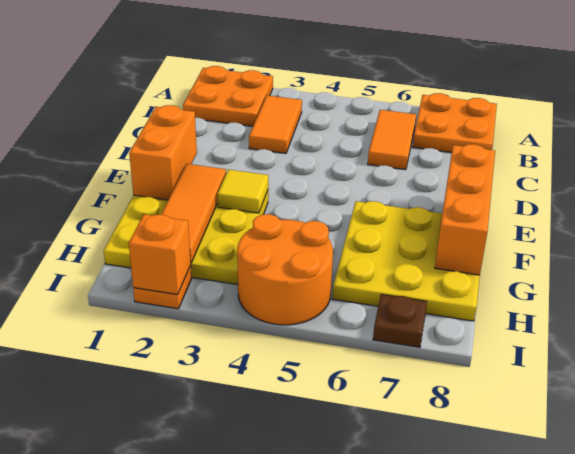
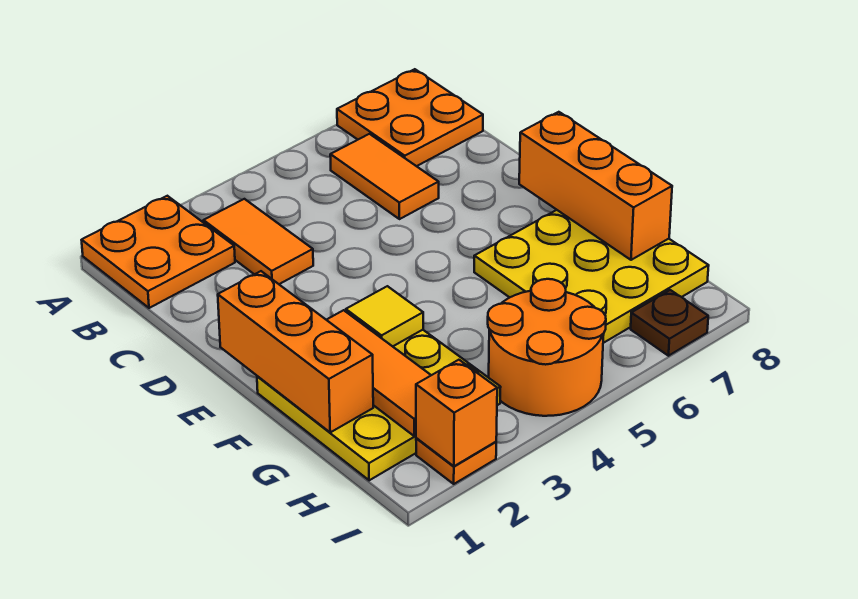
orange 1x2 brick [129,105,197,200] -> orange 1x3 brick [218,271,373,432]

